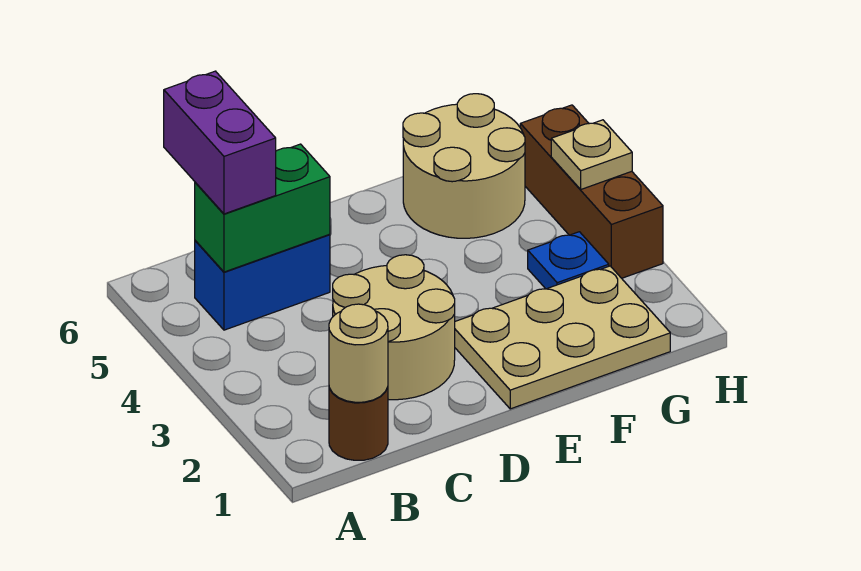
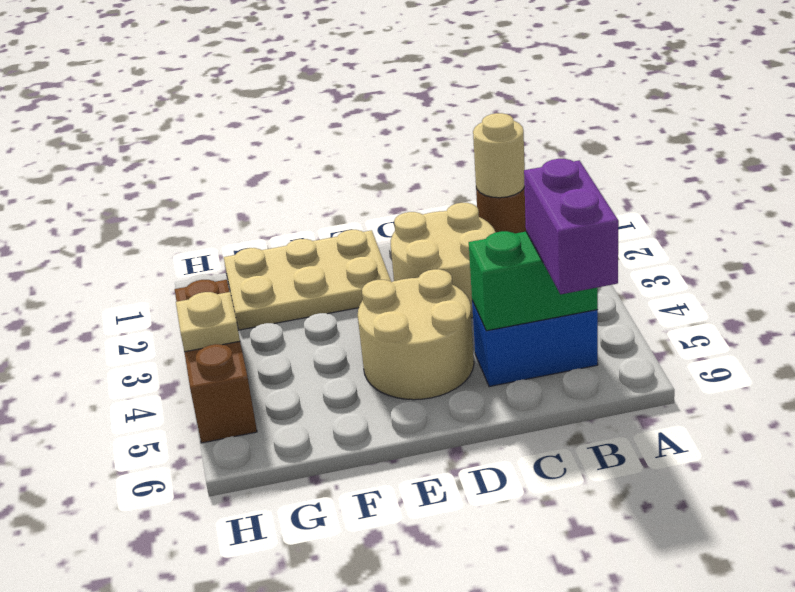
tan 2x2 round brick [403,94,525,238] -> tan 2x2 round brick moved to [358,269,474,400]
blue 1x1 plate [528,232,609,289] -> none

